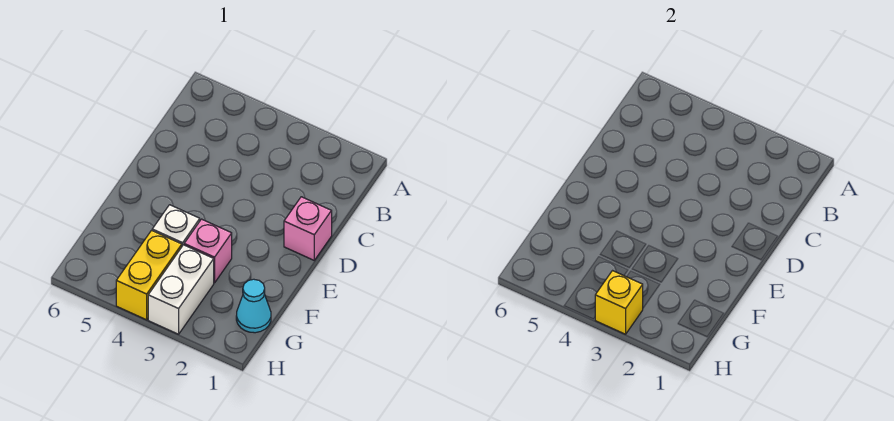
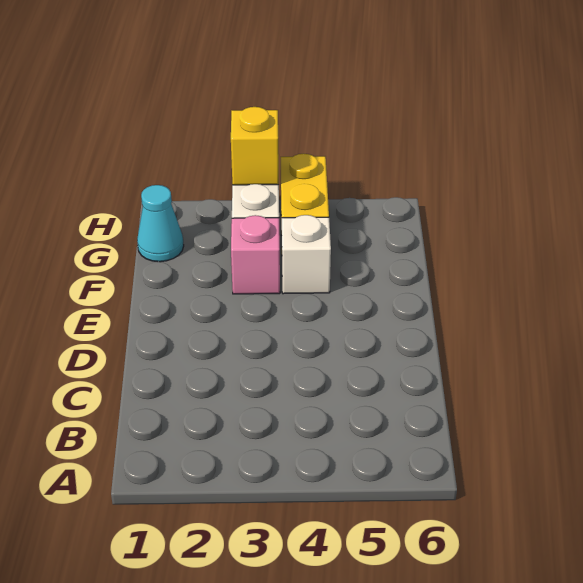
pink 1x1 brick [284,197,332,260] -> none

